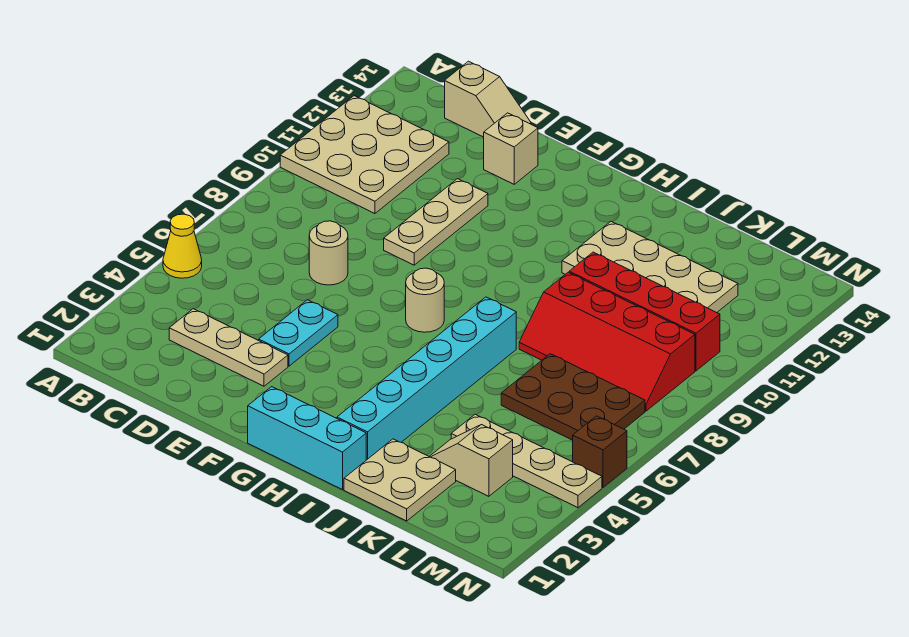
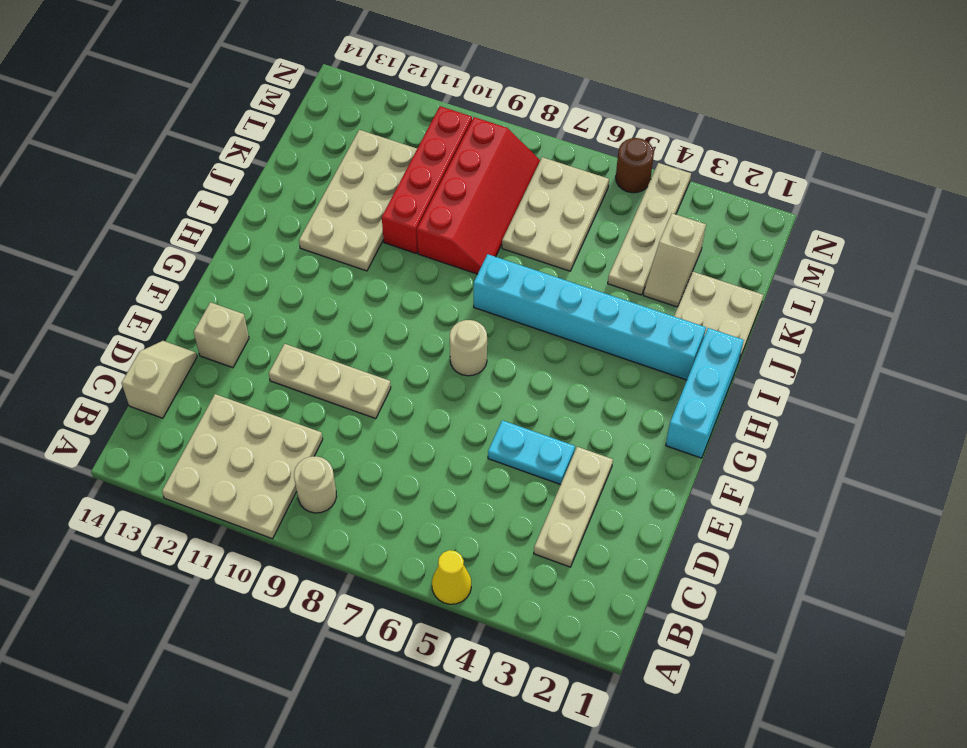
tan 1x1 round brick [309,221,348,285] -> tan 1x1 round brick moved to [294,456,337,513]
brown 2x3 plate [501,354,645,440] -> tan 2x3 plate [502,157,609,271]
brown 1x1 brick [573,416,627,487] -> brown 1x1 round brick [616,138,654,193]

